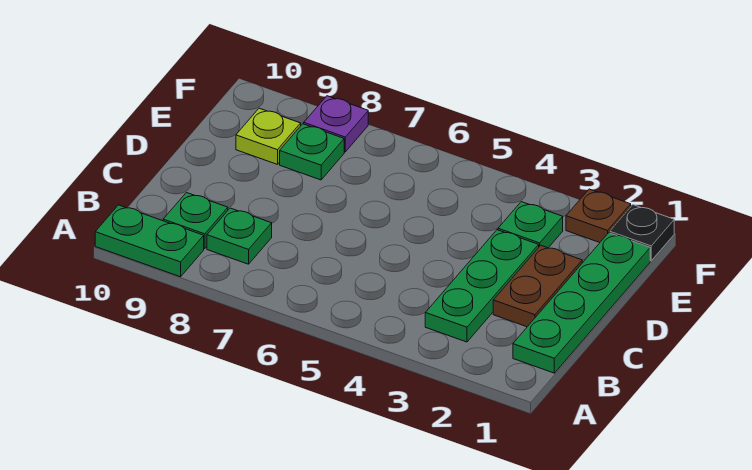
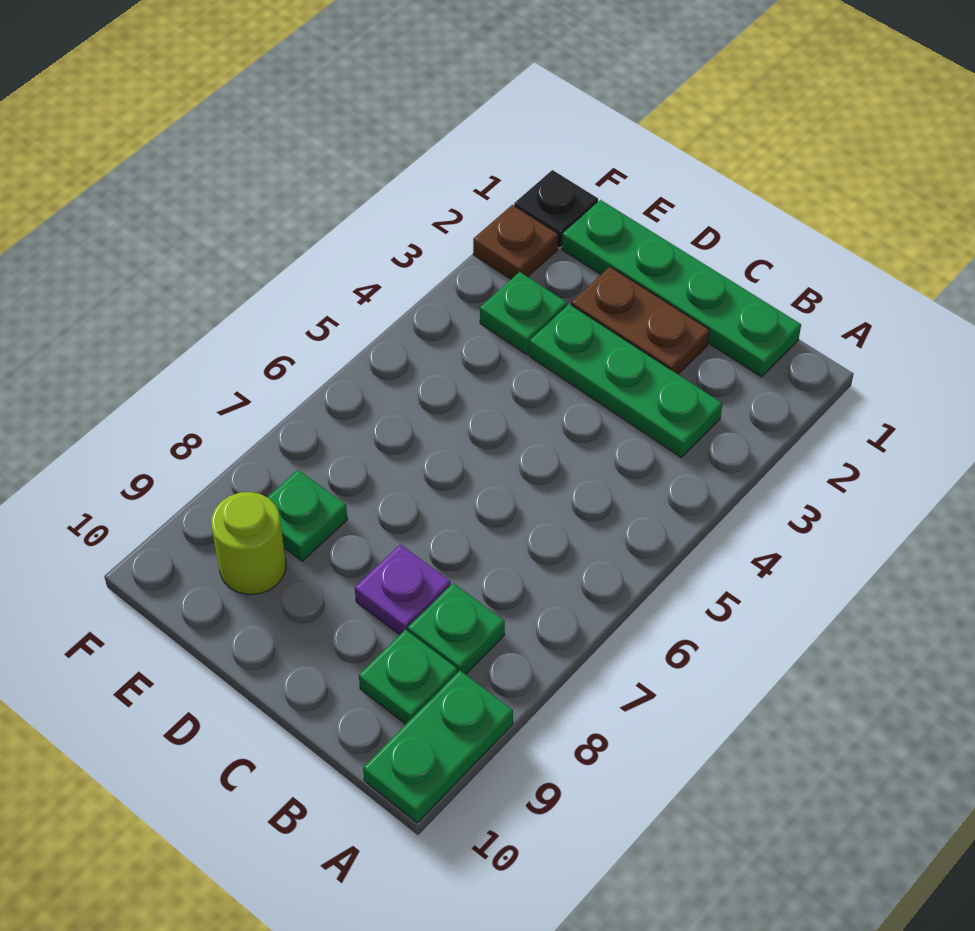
lime 1x1 plate [236,108,301,164] -> lime 1x1 round brick [211,492,286,595]
purple 1x1 plate [304,96,368,152] -> purple 1x1 plate moved to [355,545,451,635]

